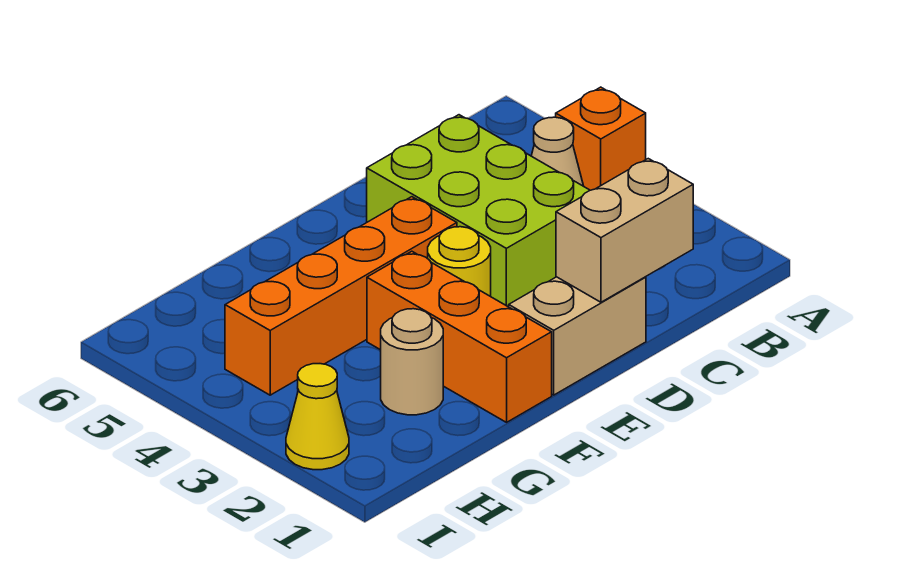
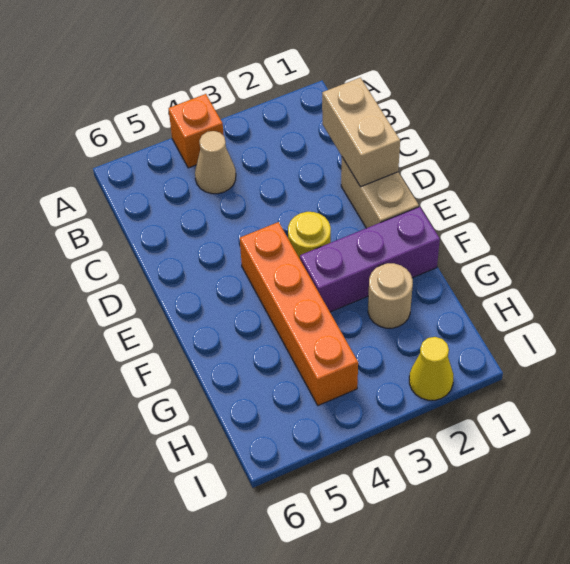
lime 2x3 brick [367,115,590,307] -> none
orange 1x3 brick [367,251,552,422] -> purple 1x3 brick [300,207,440,312]

